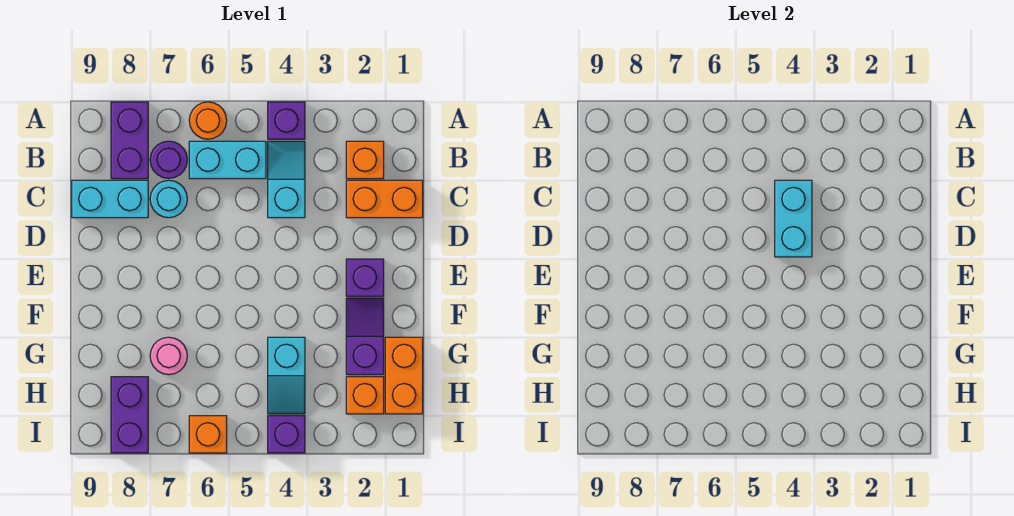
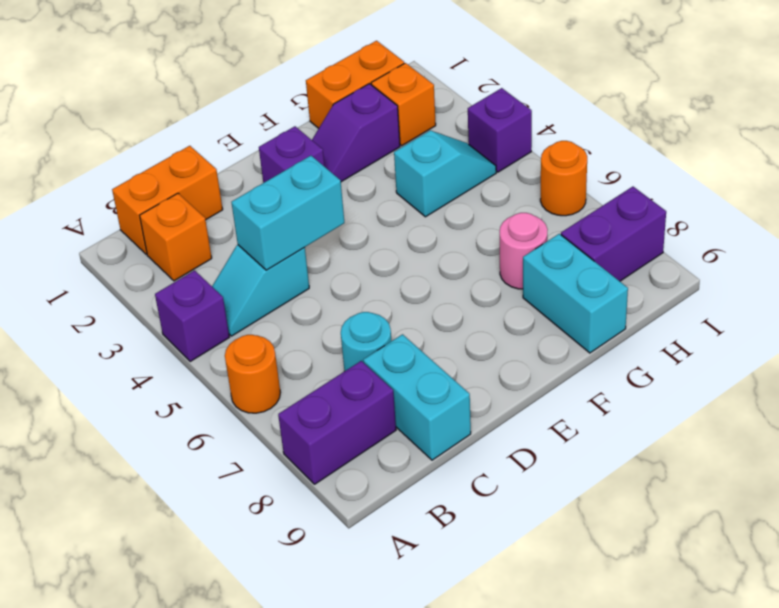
cyan 1x2 brick [189,141,266,179] -> cyan 1x2 brick moved to [523,234,628,353]
purple 1x1 round brick [150,141,187,178] -> none
orange 1x2 brick [346,180,423,218] -> orange 1x2 brick turned to [112,146,223,254]
orange 1x1 brick [189,416,227,453] -> orange 1x1 round brick [540,141,587,216]

